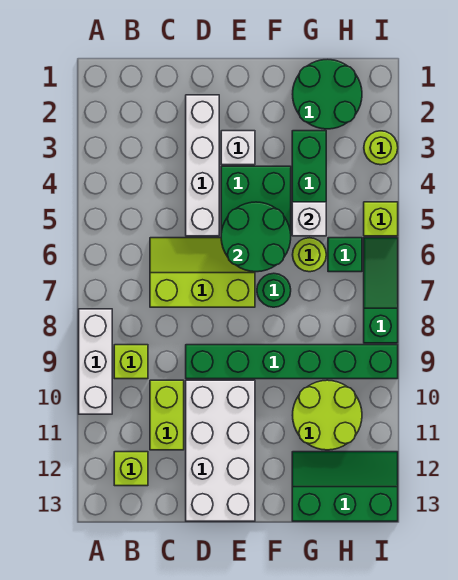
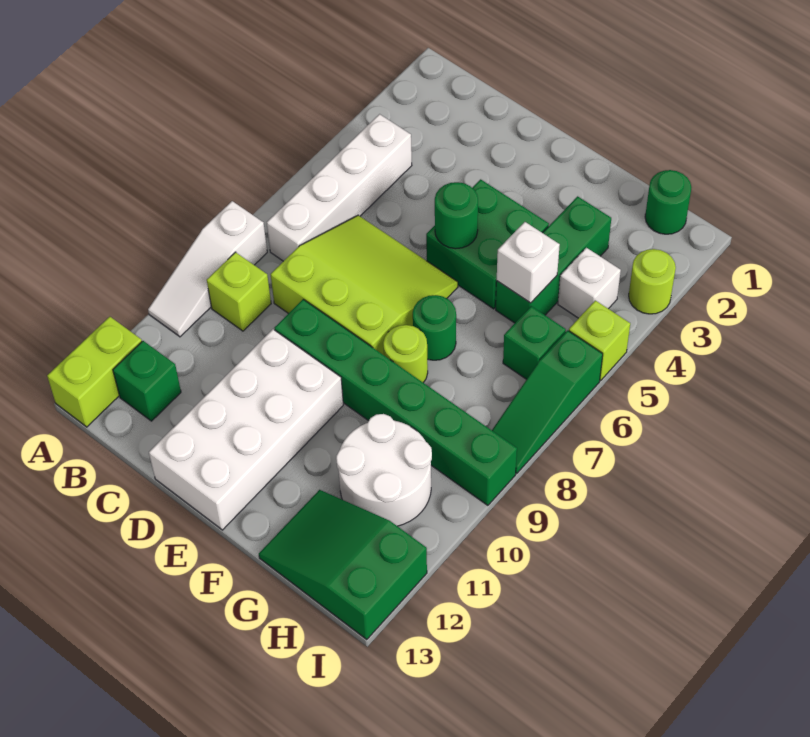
white 1x3 brick [79,309,112,414] -> white 1x3 slope [148,201,267,337]
lime 1x1 brick [114,452,148,486] -> green 1x1 brick [113,341,181,421]
lime 2x3 slope [150,238,255,307] -> lime 3x3 slope [271,215,458,355]
lime 1x2 brick [150,380,184,450] -> lime 1x2 brick moved to [47,317,142,427]
white 1x4 brick [186,95,219,236] -> white 1x4 brick moved to [267,114,412,261]
white 1x1 brick [221,131,255,165] -> white 1x1 brick moved to [558,248,621,318]
green 2x2 round brick [221,202,291,272] -> green 1x1 round brick [435,182,478,249]
green 2x2 round brick [293,59,362,129] -> green 1x1 round brick [645,170,692,234]
lime 1x1 round brick [293,238,326,272] -> lime 1x1 round brick moved to [383,325,428,383]
lime 2x2 round brick [293,380,362,450] -> white 2x2 round brick [336,414,432,526]
green 2x3 slope [292,452,398,521] -> green 2x3 slope turned to [259,490,427,639]
green 1x3 slope [364,238,398,343] -> green 1x3 slope turned to [492,330,603,473]

